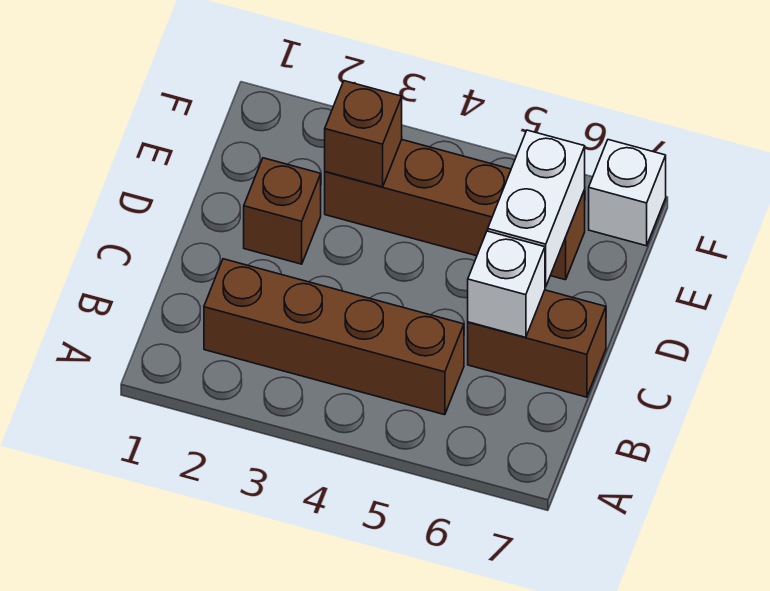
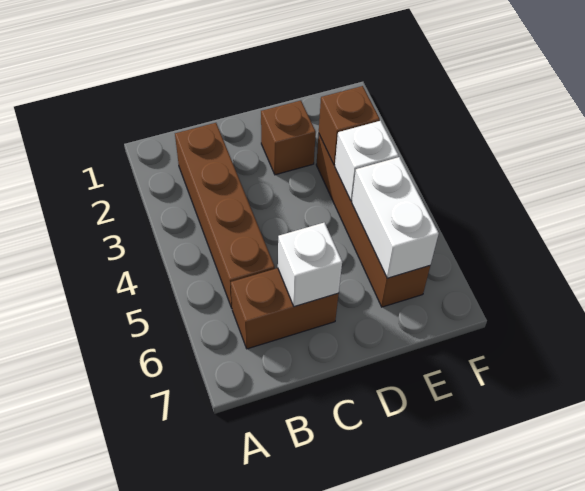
brown 1x2 brick [468,290,606,397] -> brown 1x2 brick turned to [231,268,339,349]
white 1x2 brick [488,130,585,287] -> white 1x2 brick turned to [352,157,439,278]
white 1x1 brick [589,140,666,246] -> white 1x1 brick moved to [335,121,398,201]

